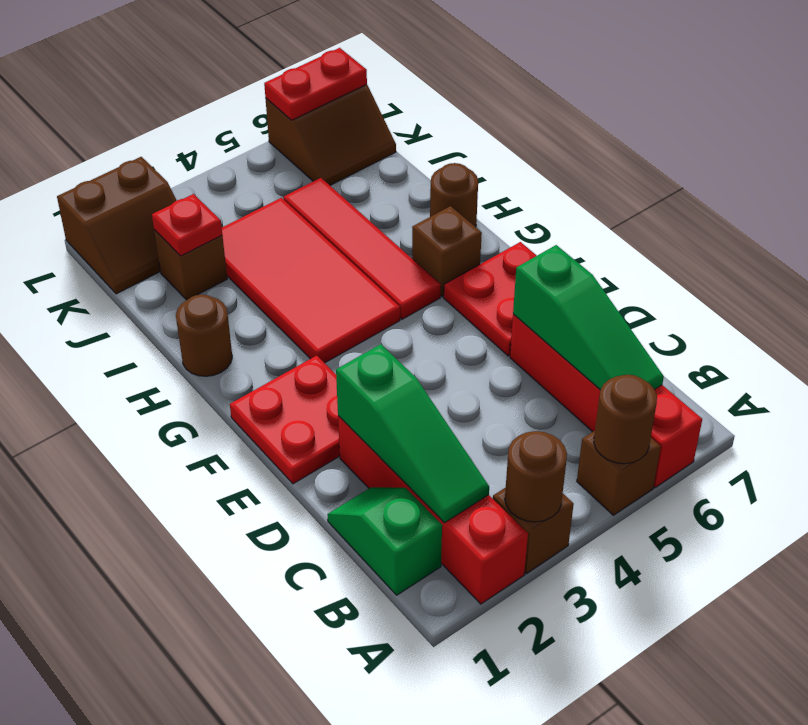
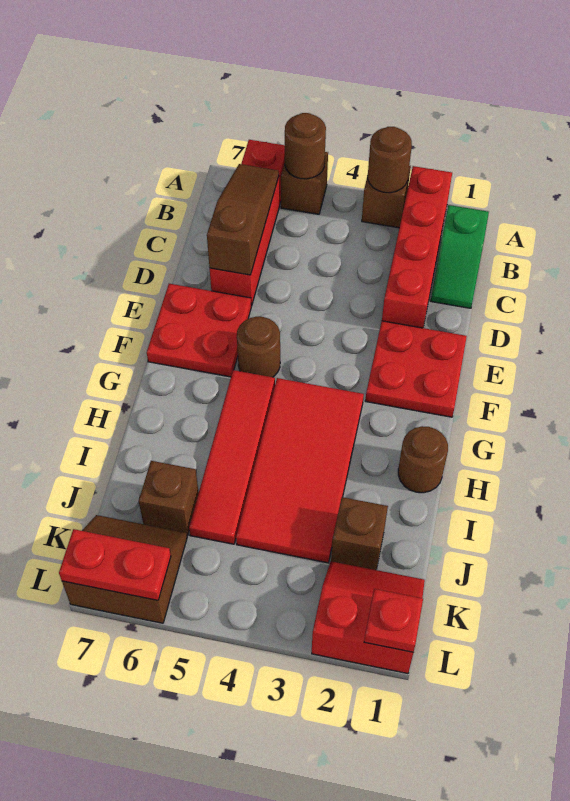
green 1x3 slope [336,344,489,523] -> none
green 1x3 slope [513,245,664,390] -> brown 1x3 slope [207,164,279,275]
brown 1x1 brick [412,206,482,297] -> brown 1x1 brick moved to [139,461,199,535]
brown 1x1 round brick [430,163,478,227] -> brown 1x1 round brick moved to [237,317,280,377]
red 1x1 plate [152,194,222,256] -> red 1x1 plate moved to [364,589,423,652]
brown 2x2 slope [57,157,177,294] -> red 2x2 slope [312,561,425,674]

